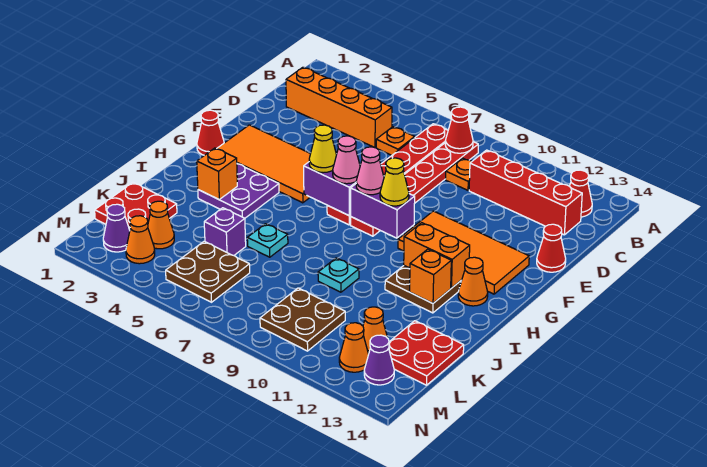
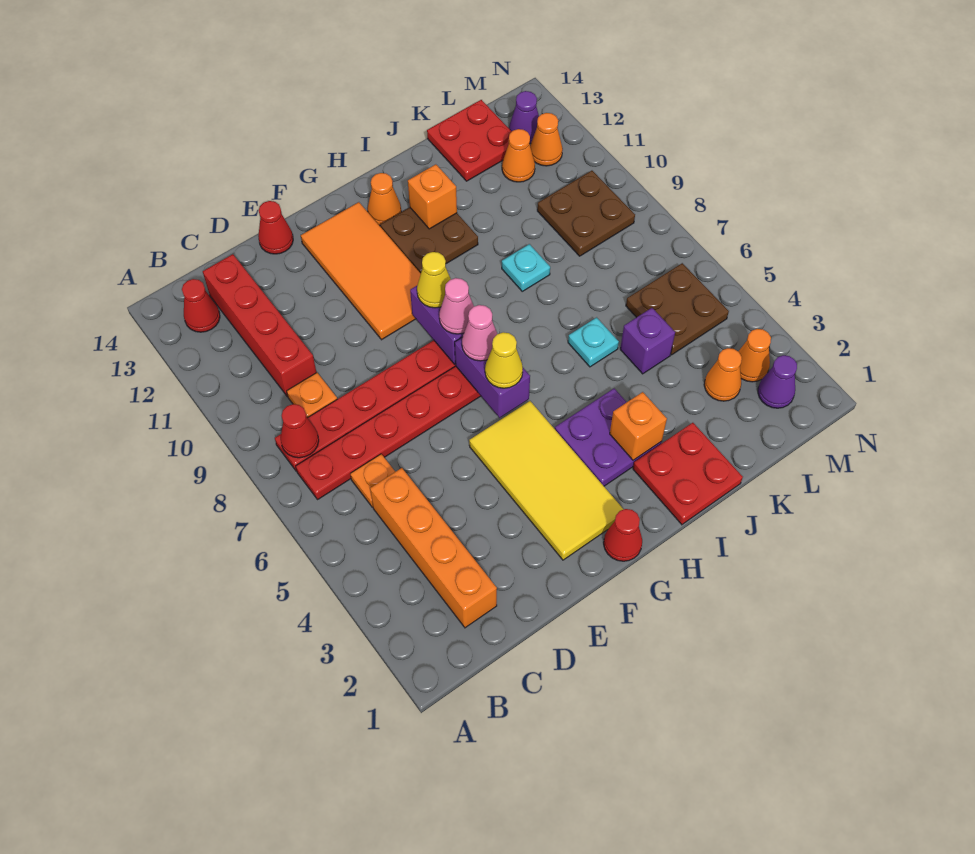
orange 2x4 tile [217,125,311,203] -> yellow 2x4 tile [469,401,624,560]
orange 1x2 brick [404,223,470,288] -> none
red 2x2 plate [95,183,177,230] -> red 2x2 plate moved to [633,423,743,525]

